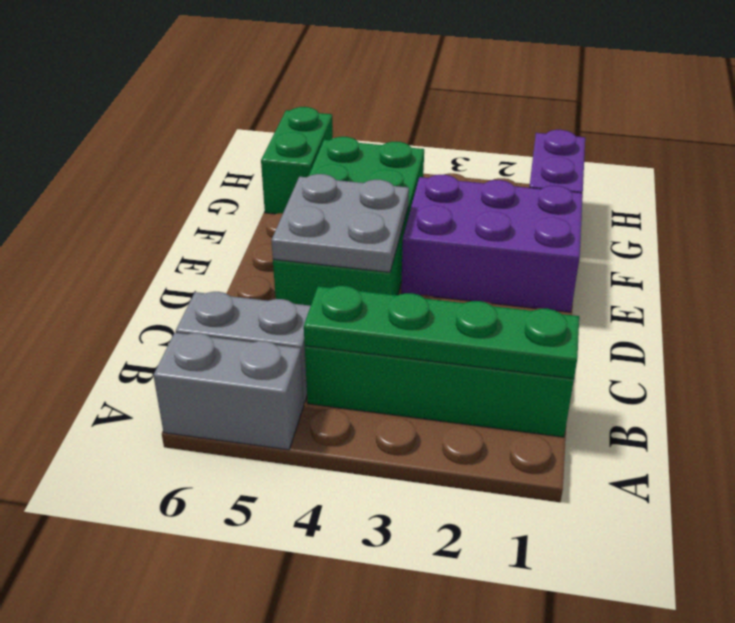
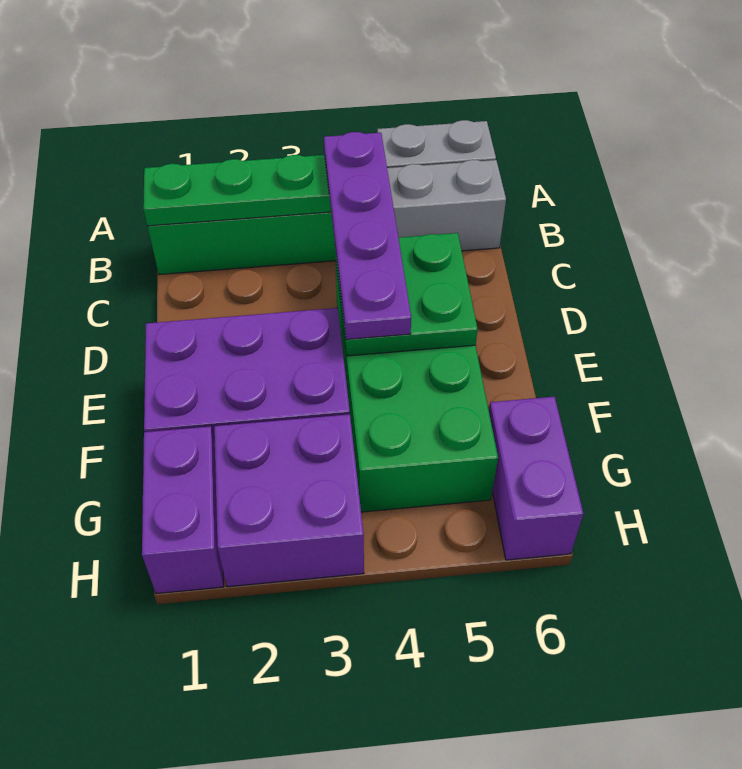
none -> purple 1x4 plate [324,132,411,339]
grey 2x2 plate [271,174,409,272] -> green 2x2 plate [335,233,478,356]
none -> purple 2x2 brick [214,414,364,587]
green 1x2 brick [261,107,333,214] -> purple 1x2 brick [489,397,583,560]

